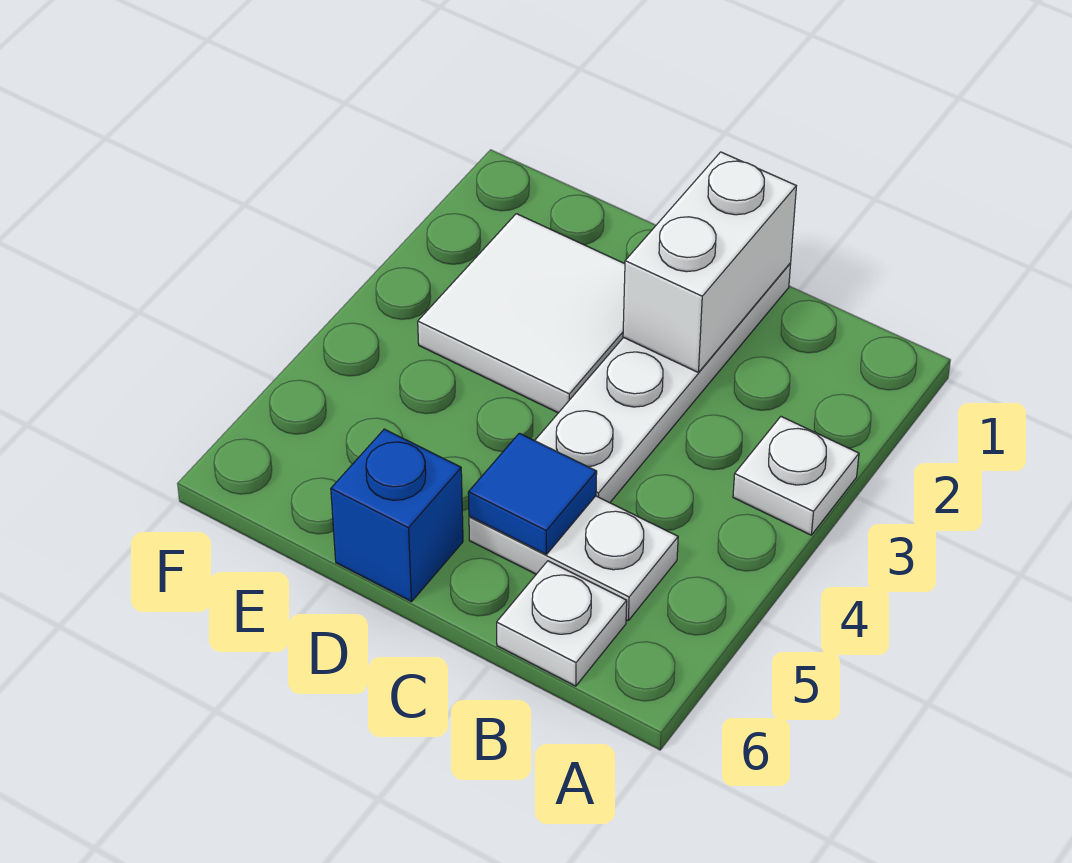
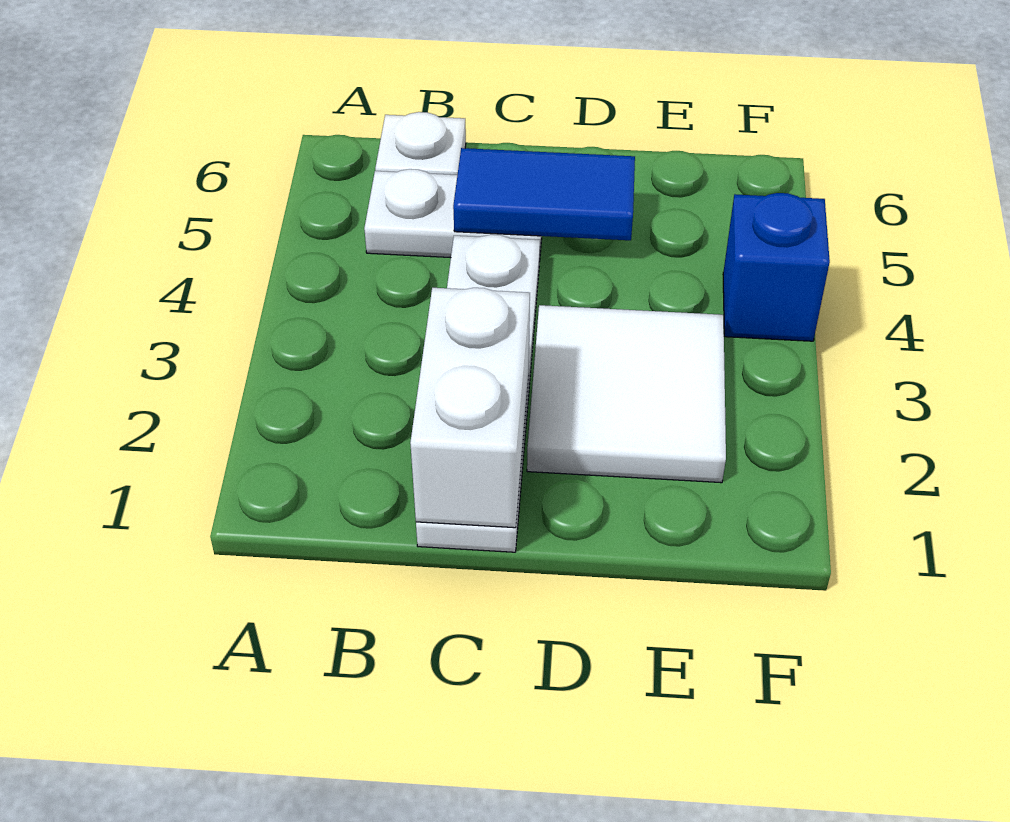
white 1x1 plate [733,417,859,535] -> none
blue 1x1 tile [468,433,597,554] -> blue 1x2 tile [453,148,635,240]
blue 1x1 brick [331,429,463,602] -> blue 1x1 brick moved to [723,193,830,341]

